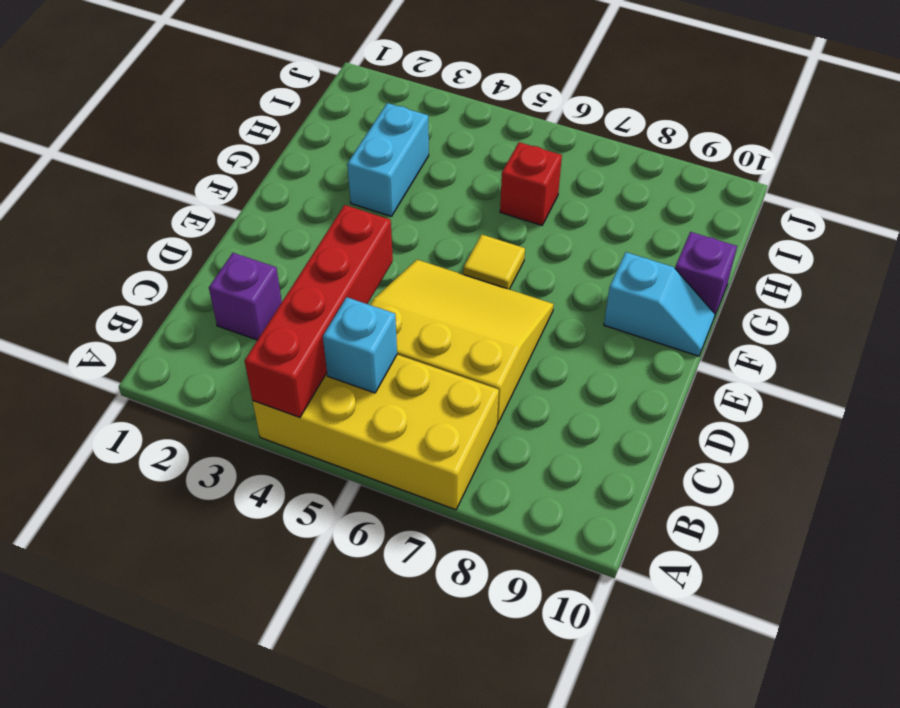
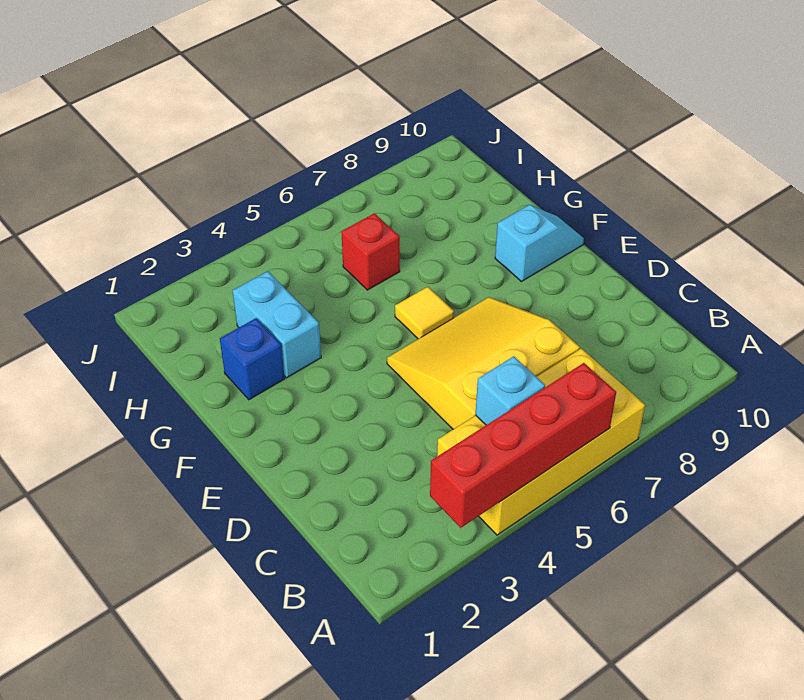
red 1x4 brick [245,205,393,418] -> red 1x4 brick turned to [430,363,616,528]
purple 1x1 brick [209,253,282,340] -> none
none -> blue 1x1 brick [220,318,285,400]
purple 1x1 brick [675,232,737,317] -> none

